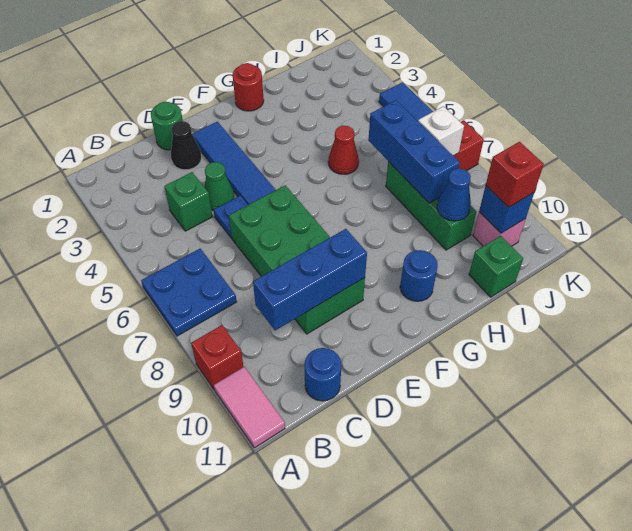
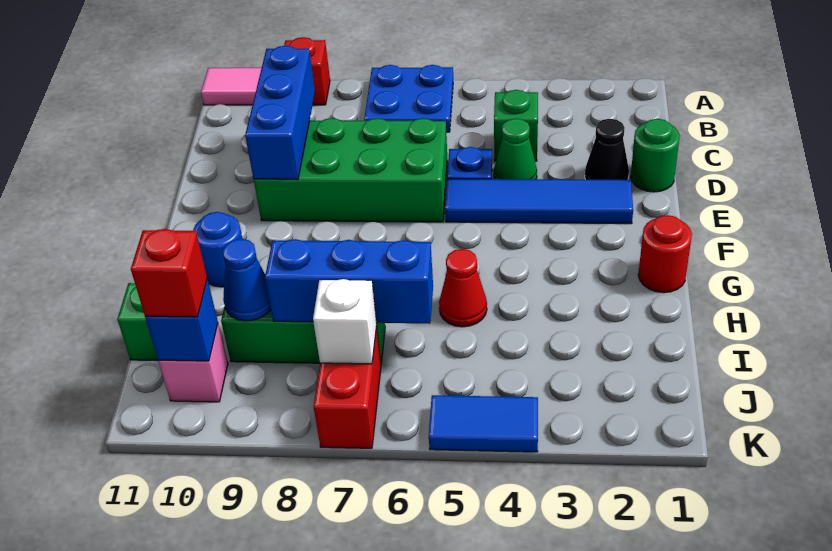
blue 1x1 round brick [304,348,341,401] -> none

